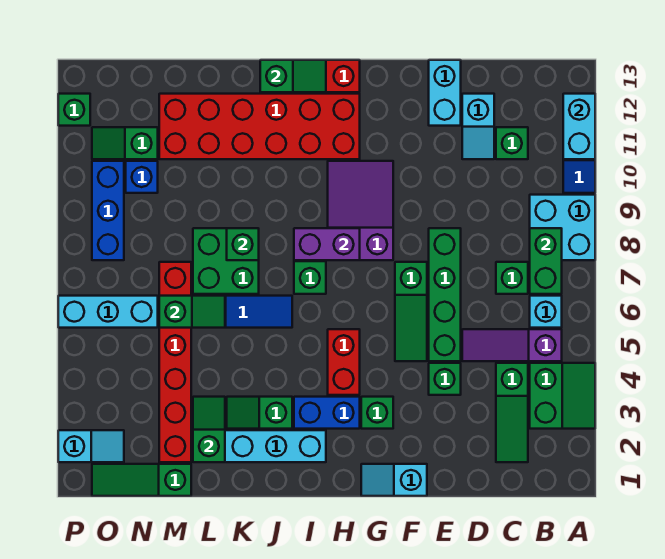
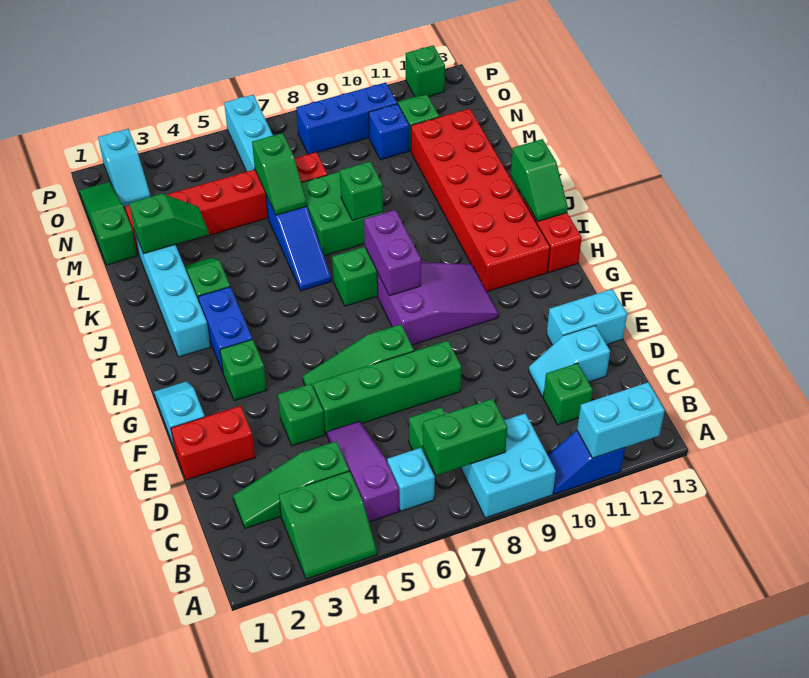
red 1x2 brick [328,329,360,395] -> red 1x2 brick moved to [171,406,255,480]

